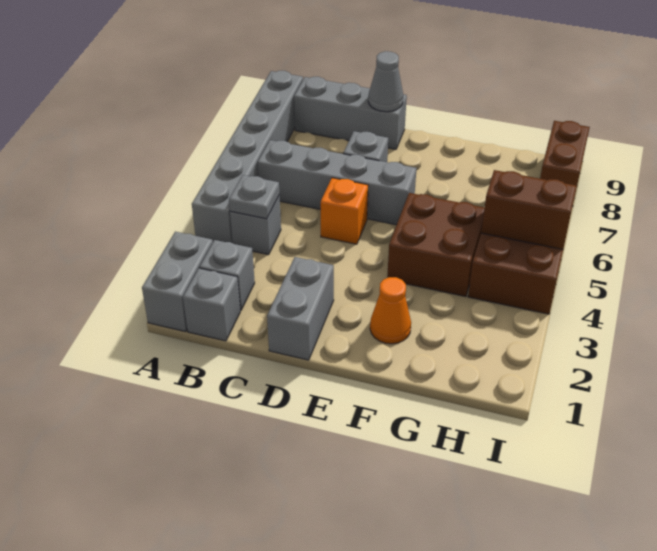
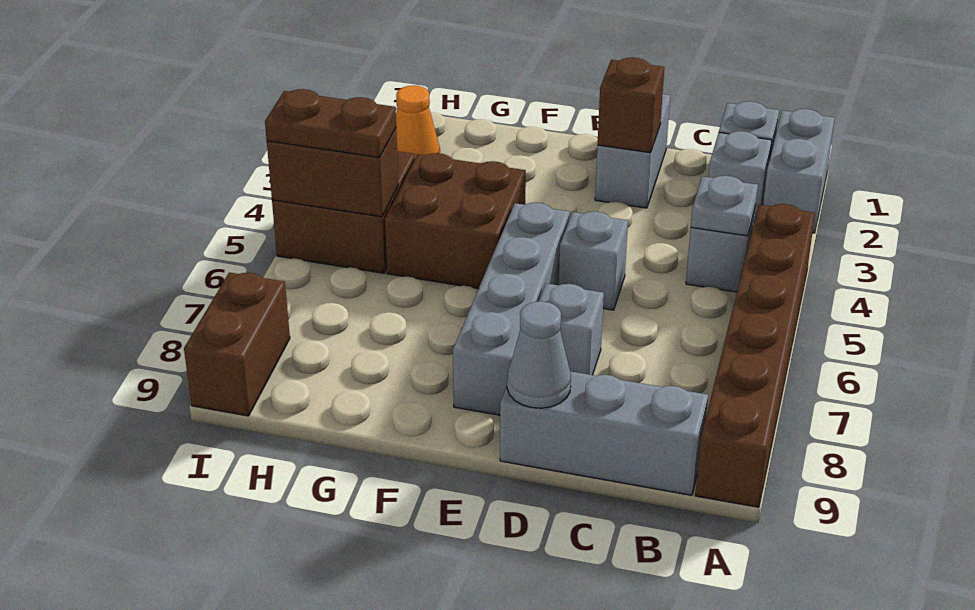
grey 1x6 brick [192,71,303,243] -> brown 1x6 brick [695,204,815,507]
grey 1x4 brick [257,140,417,225] -> grey 1x4 brick turned to [453,203,570,415]
none -> brown 1x1 brick [598,58,664,153]
orange 1x1 brick [321,178,368,244] -> grey 1x1 brick [559,212,628,310]
orange 1x1 cone [370,277,411,344] -> orange 1x1 cone moved to [396,85,440,158]
none -> brown 1x2 plate [265,89,396,158]

